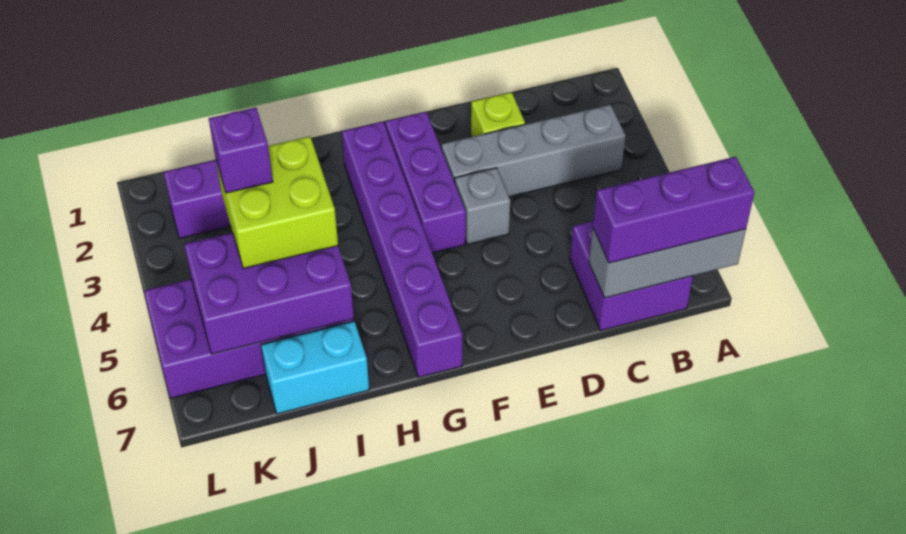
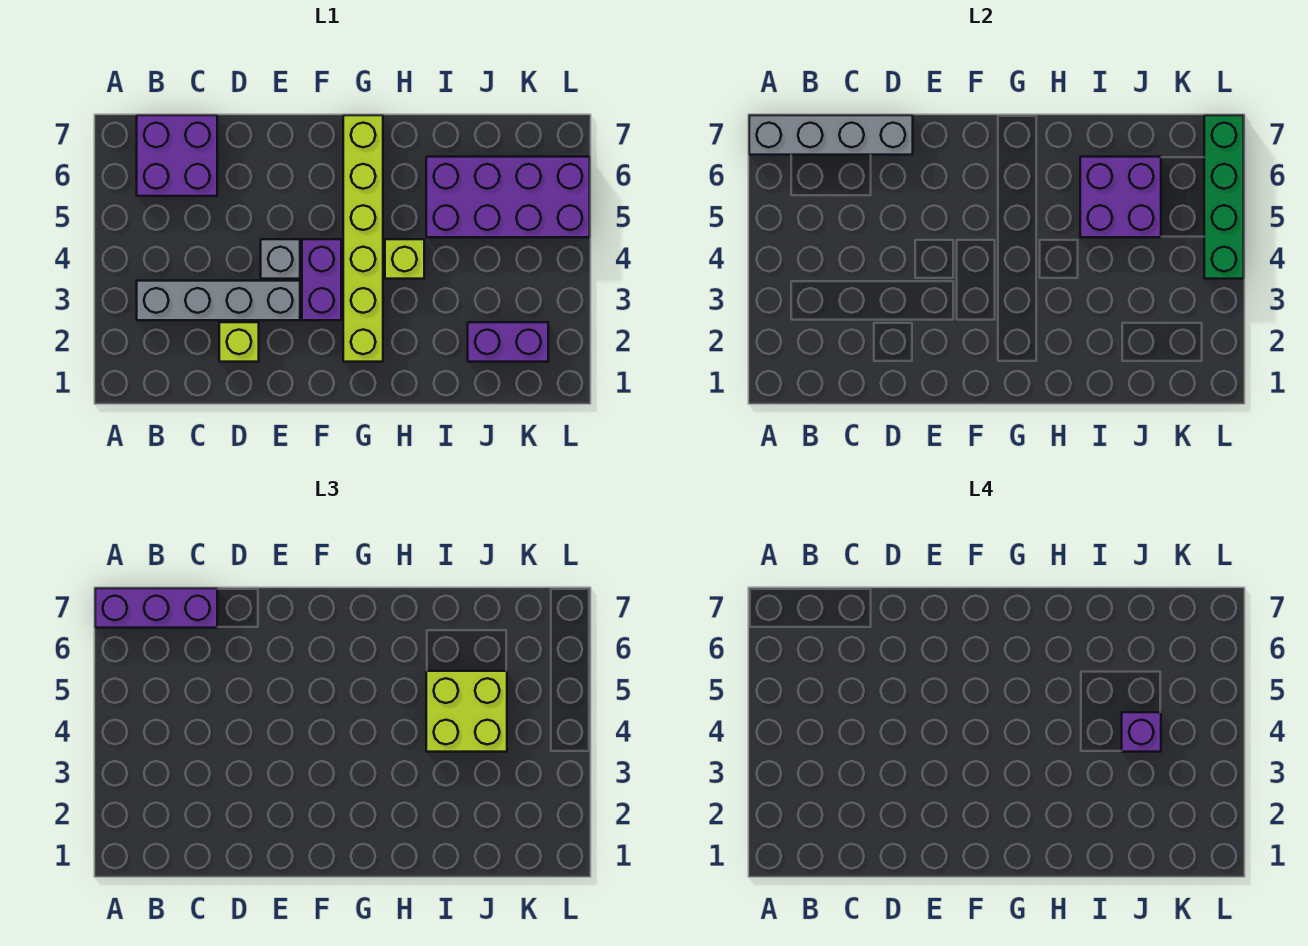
grey 1x3 brick [589,229,746,298] -> grey 1x4 brick [749,115,913,155]
purple 1x3 brick [385,112,466,253] -> purple 1x2 brick [302,239,341,320]
purple 1x6 brick [342,122,462,378] -> lime 1x6 brick [343,115,383,362]
none -> lime 1x1 brick [385,239,424,279]
purple 2x3 brick [184,233,354,354] -> purple 2x2 brick [1080,157,1161,237]
cyan 1x2 brick [261,321,369,414] -> none
none -> green 1x4 brick [1204,115,1244,279]

